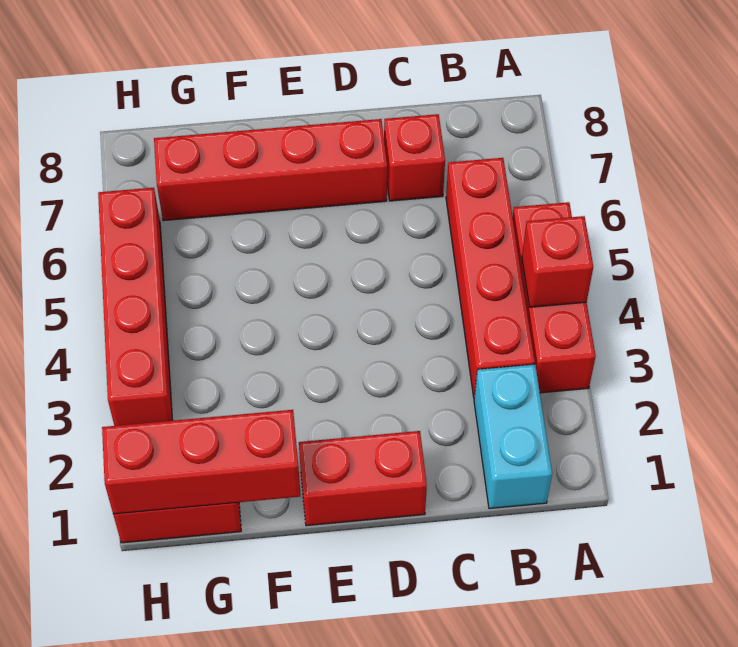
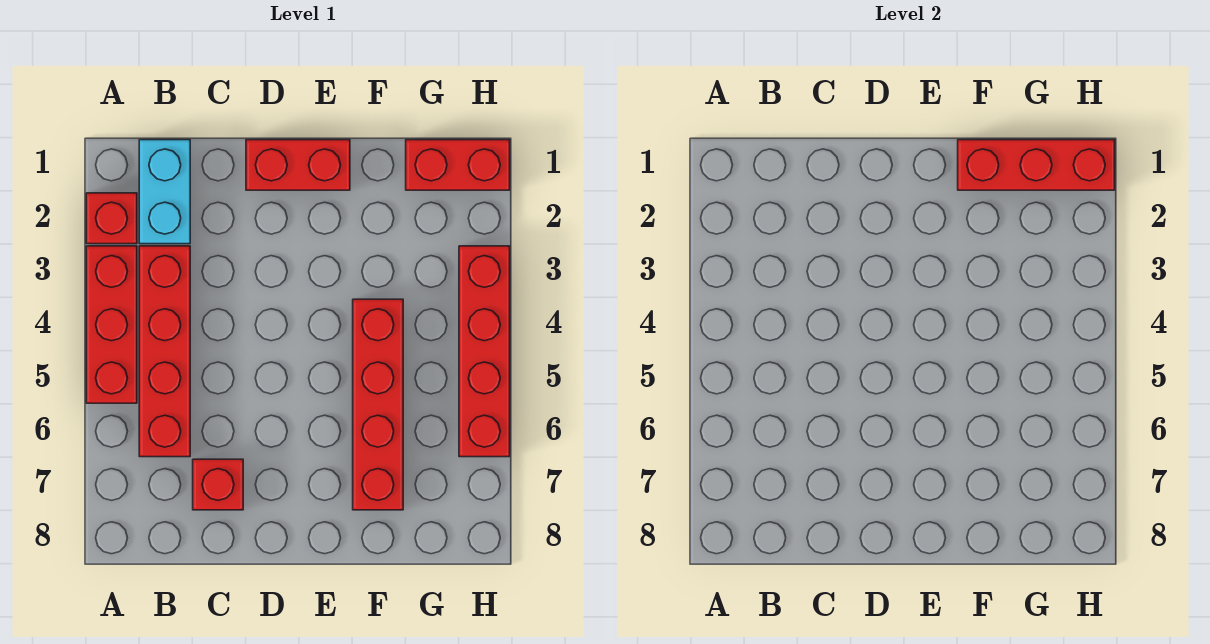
red 1x1 brick [522,216,593,307] -> red 1x1 brick moved to [86,193,137,244]
red 1x4 brick [154,119,387,221] -> red 1x4 brick turned to [353,299,403,510]

